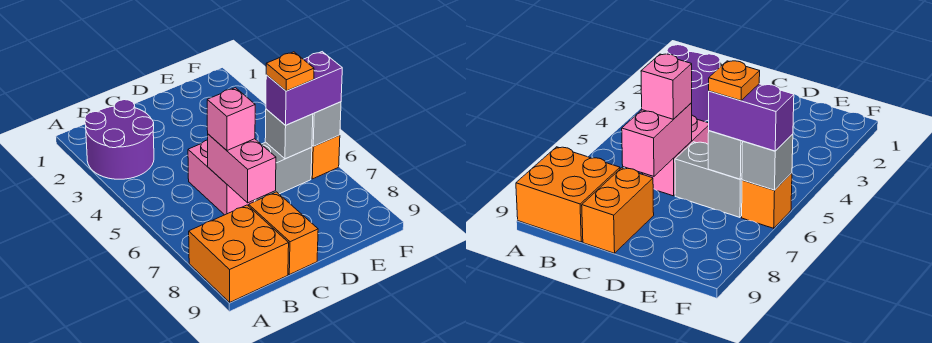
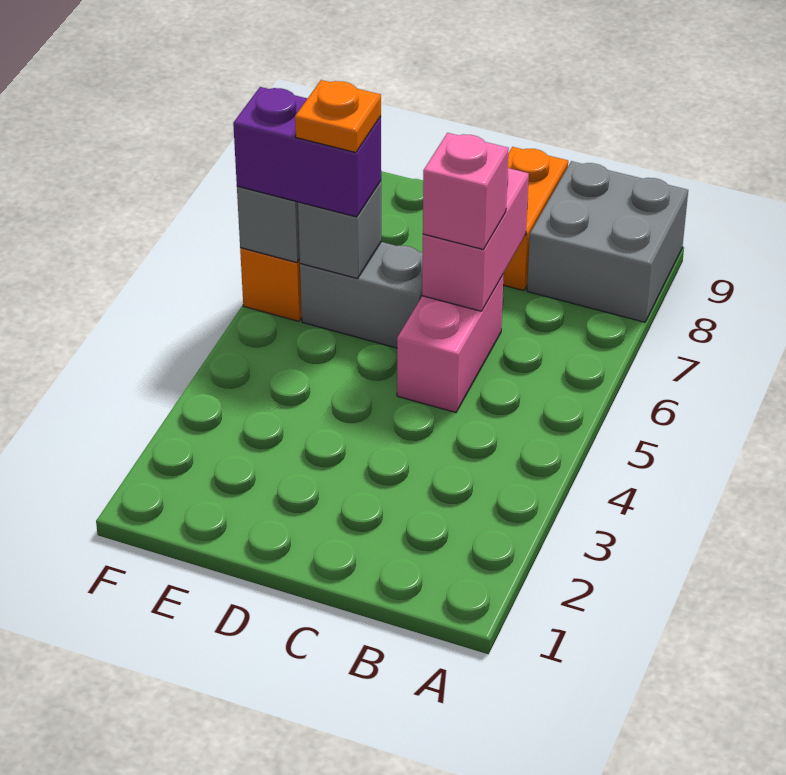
purple 2x2 round brick [85,100,154,179] -> none
orange 2x2 brick [189,205,289,302] -> grey 2x2 brick [527,161,688,322]

